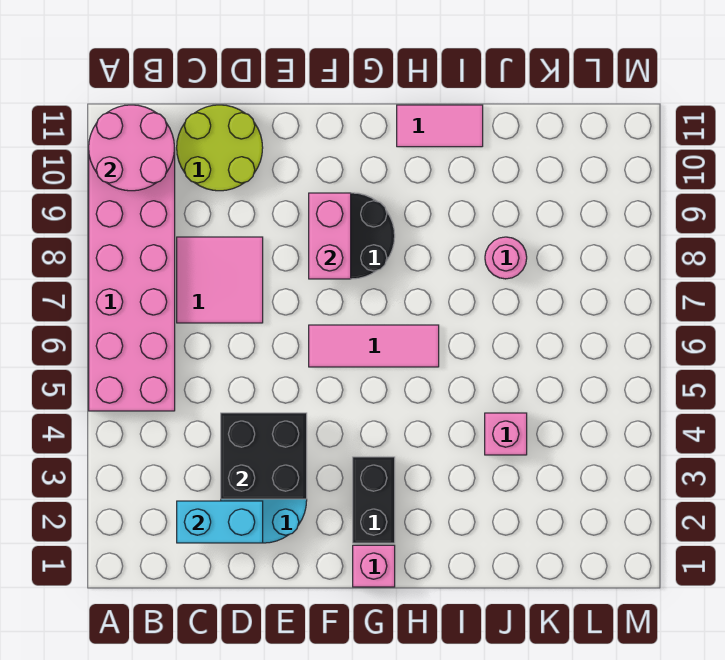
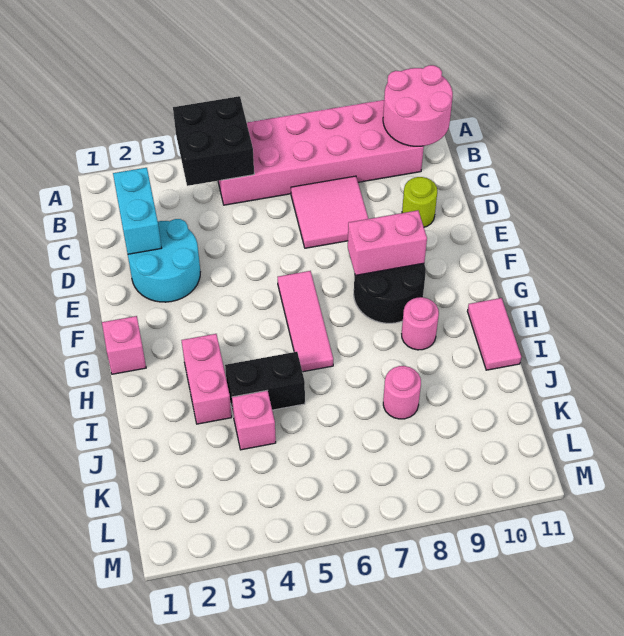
lime 2x2 round brick [177,105,263,191] -> lime 1x1 round brick [402,177,437,227]
black 2x2 brick [221,413,307,499] -> black 2x2 brick moved to [173,96,254,186]
black 1x2 brick [353,457,395,543] -> black 1x2 brick moved to [225,352,305,417]
none -> pink 1x2 brick [181,334,232,424]
none -> pink 1x1 round brick [402,297,439,350]

